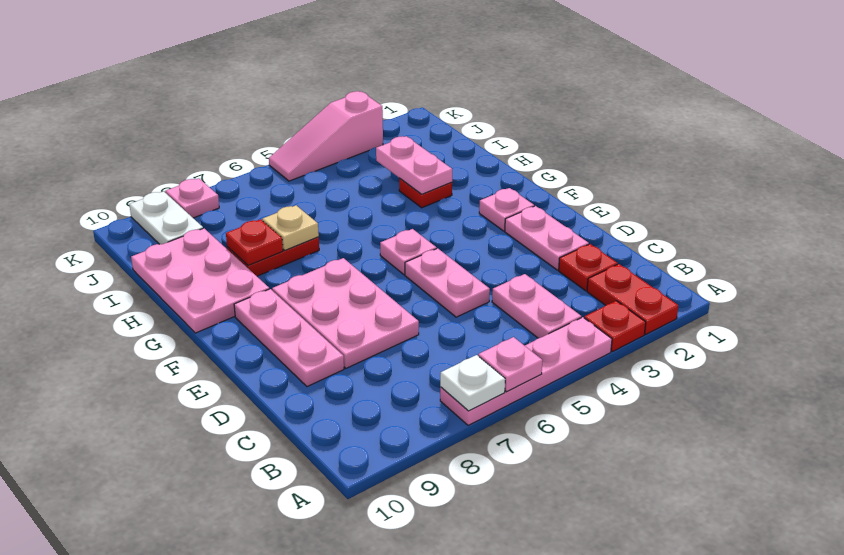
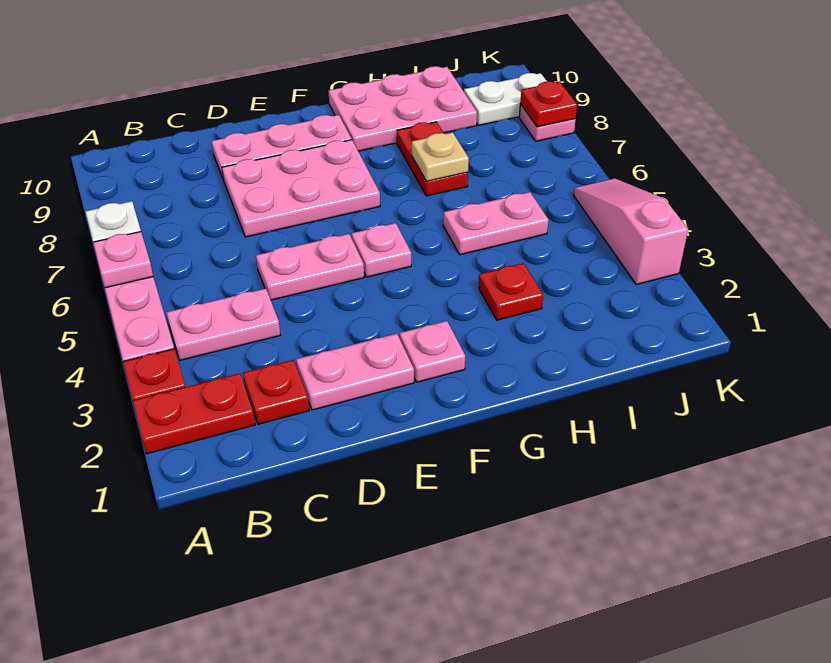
pink 1x2 plate [376,136,452,194] -> pink 1x2 plate moved to [443,192,549,255]
red 1x1 plate [226,219,283,265] -> red 1x1 plate moved to [520,81,577,127]

